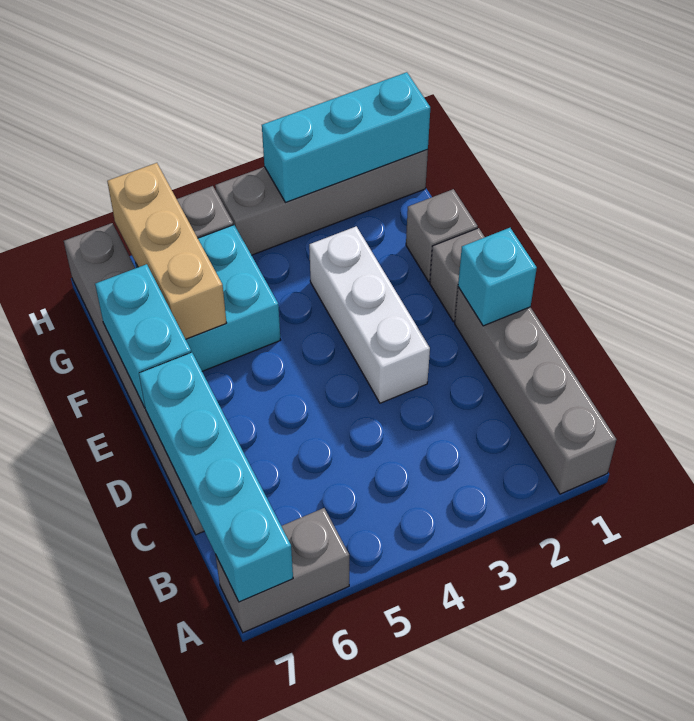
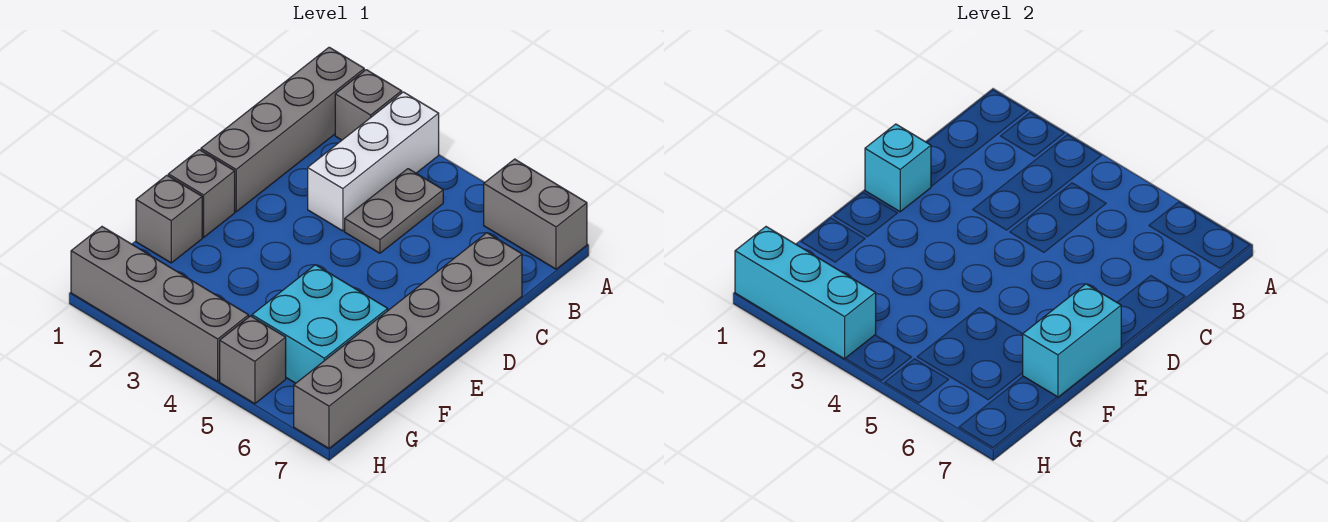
none -> grey 1x1 brick [335,70,402,140]
cyan 1x4 brick [139,352,293,602] -> none
none -> grey 1x2 plate [345,169,443,253]
white 1x3 brick [309,226,430,403] -> white 1x3 brick moved to [308,92,439,231]
tan 1x3 brick [107,163,226,339] -> none

